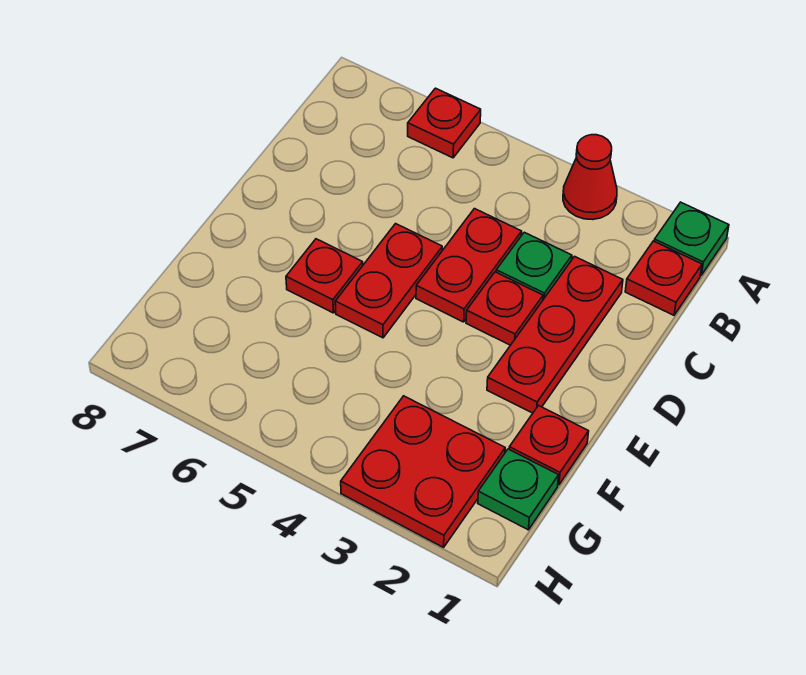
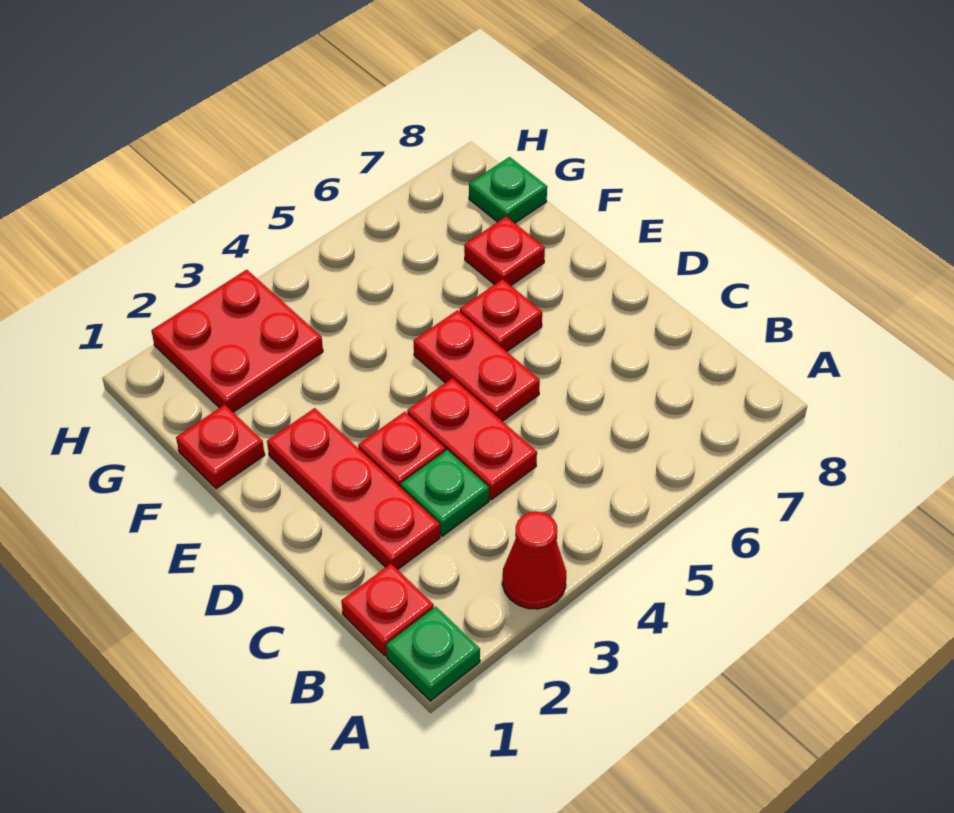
red 1x1 plate [408,88,481,158] -> red 1x1 plate moved to [464,217,545,285]
green 1x1 plate [478,449,559,530] -> green 1x1 plate moved to [469,157,547,223]

